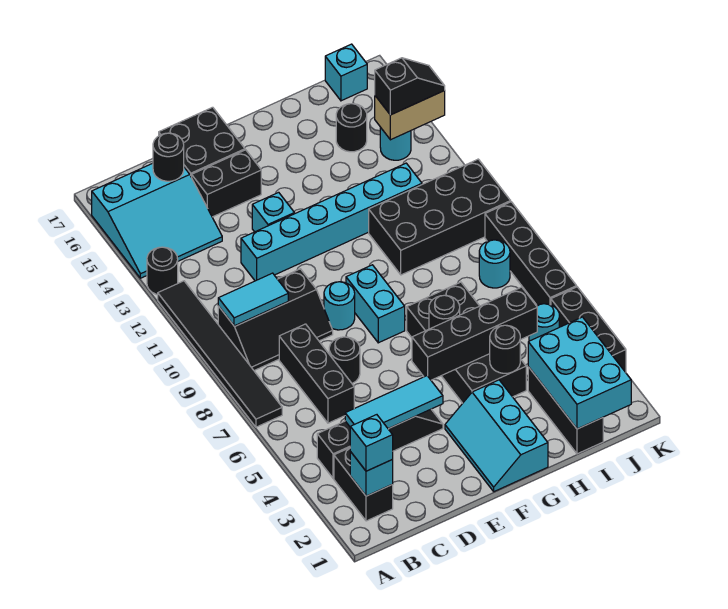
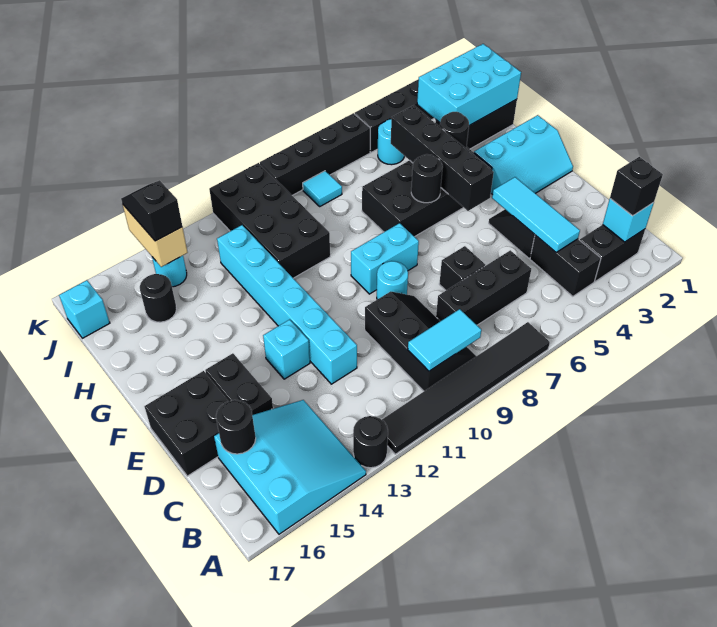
cyan 1x1 brick [350,415,393,471] -> black 1x1 brick [610,157,663,216]
cyan 1x2 tile [218,273,288,326] -> cyan 1x2 tile turned to [408,309,481,371]
black 1x1 round brick [329,337,360,383] -> black 1x1 brick [439,246,485,290]
cyan 1x1 round brick [479,240,510,288] -> cyan 1x1 tile [303,171,342,206]

